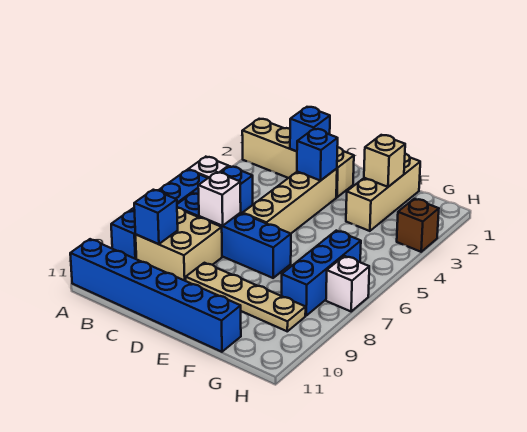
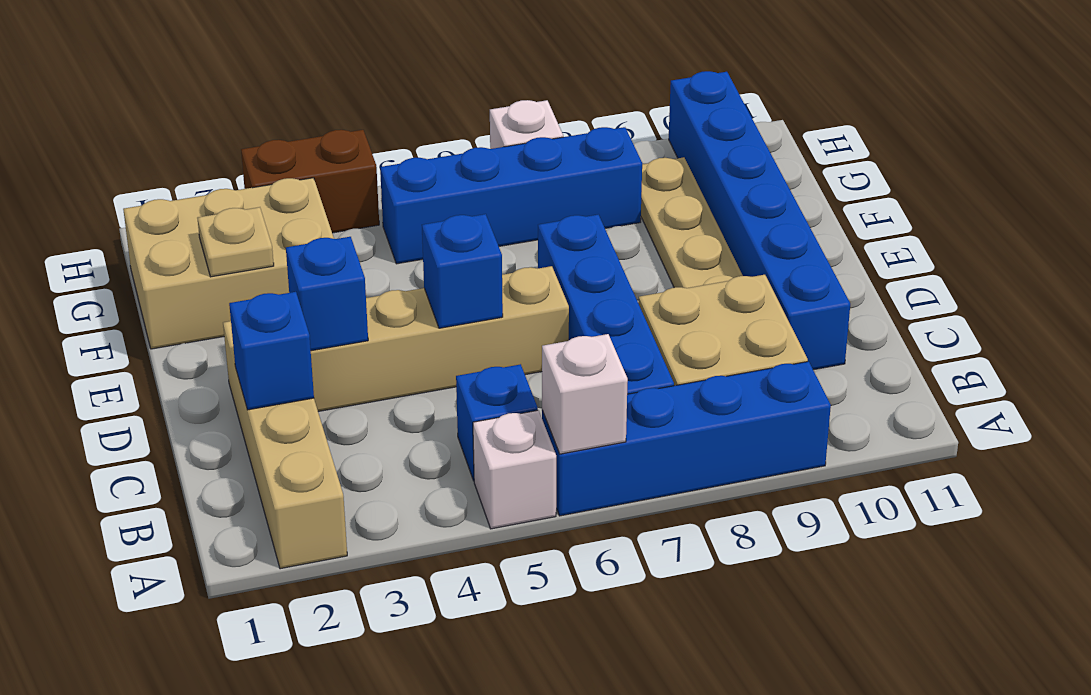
blue 1x6 brick [70,239,241,352] -> blue 1x6 brick moved to [669,71,850,370]
blue 1x1 brick [134,190,178,244] -> blue 1x1 brick moved to [422,214,503,328]
white 1x1 brick [198,172,241,226] -> white 1x1 brick moved to [542,334,628,454]
tan 1x3 brick [346,154,420,231] -> tan 2x3 brick [123,178,334,349]
tan 1x1 brick [364,135,405,187] -> tan 1x1 plate [198,207,274,277]
blue 1x3 brick [282,231,361,316] -> blue 1x4 brick [380,127,642,264]
brown 1x1 brick [397,199,439,252] -> brown 1x2 brick [241,130,379,233]

